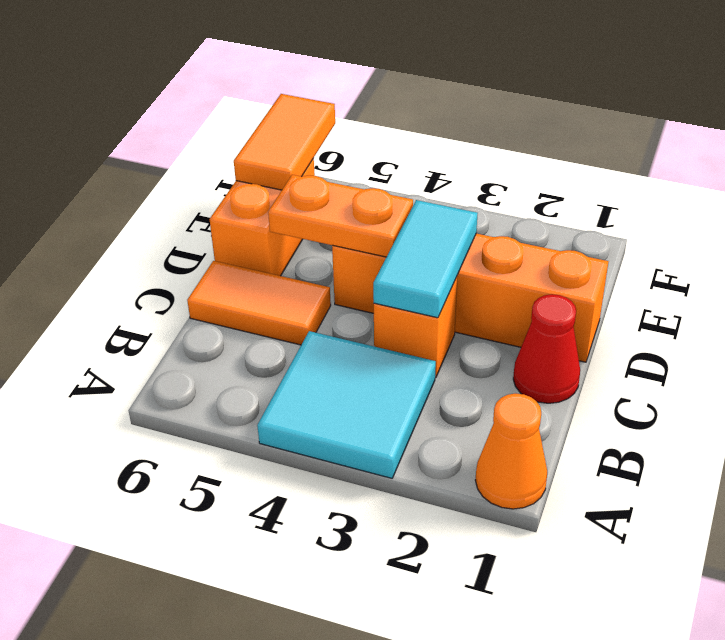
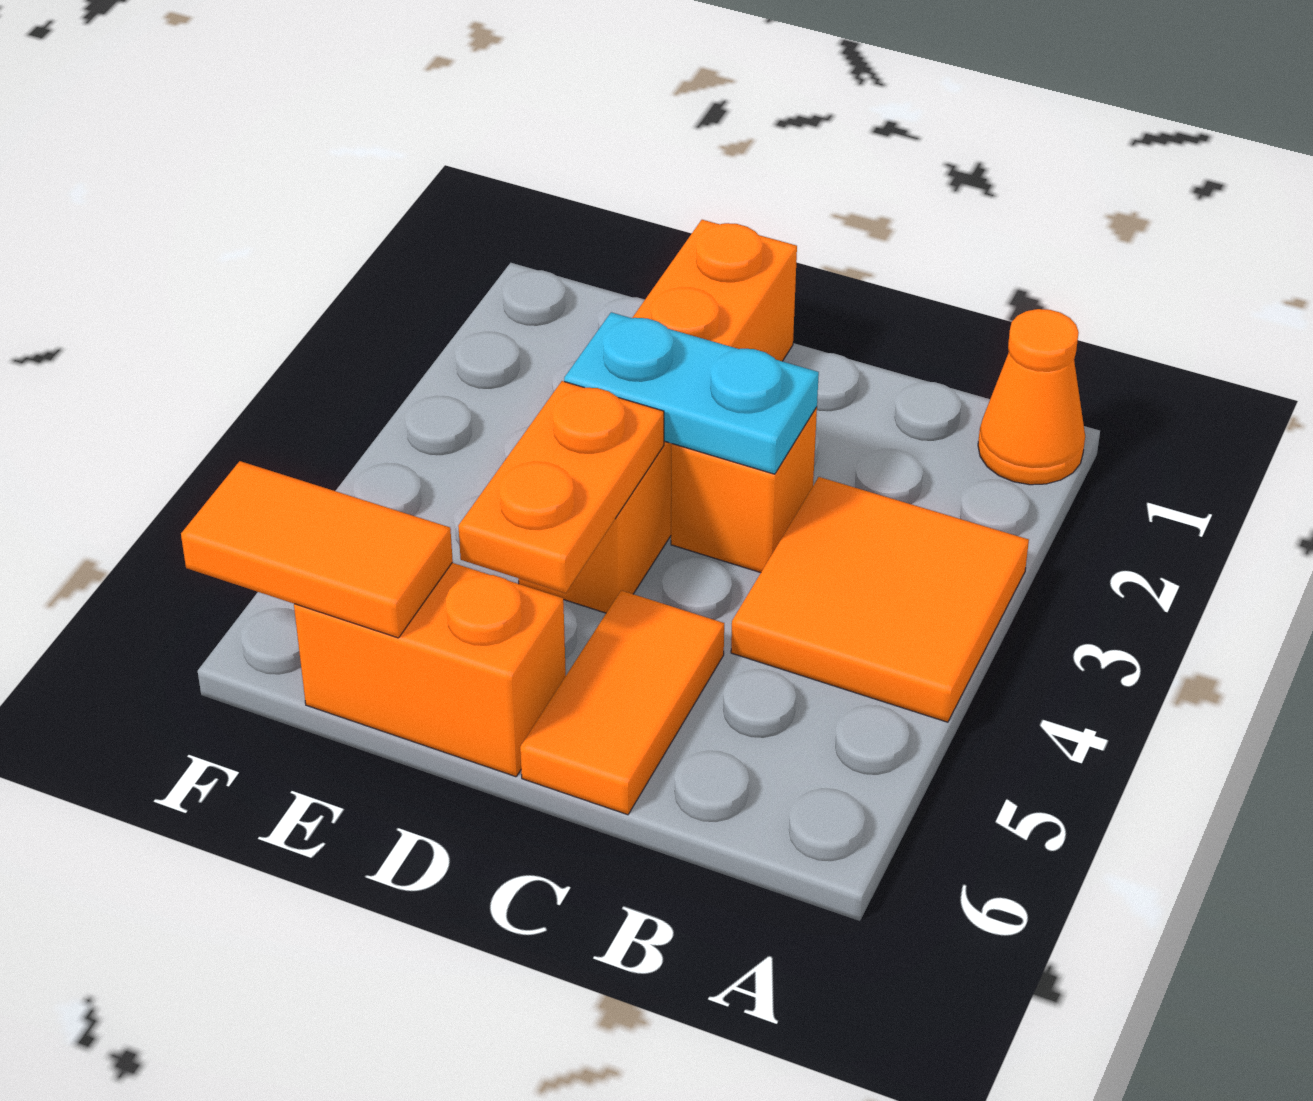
cyan 2x2 tile [257,331,436,478] -> orange 2x2 tile [731,477,1029,722]
red 1x1 cone [513,294,580,403] -> none
cyan 1x2 tile [373,200,478,318] -> cyan 1x2 plate [564,312,819,474]

